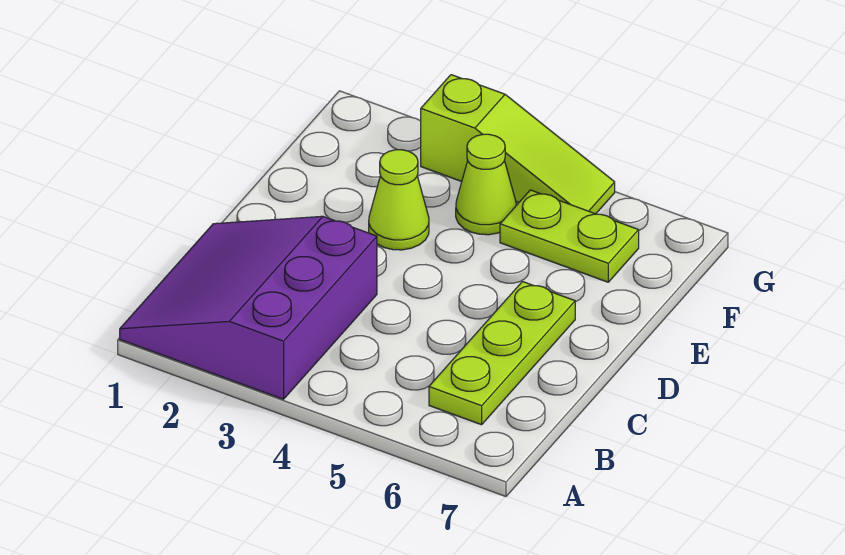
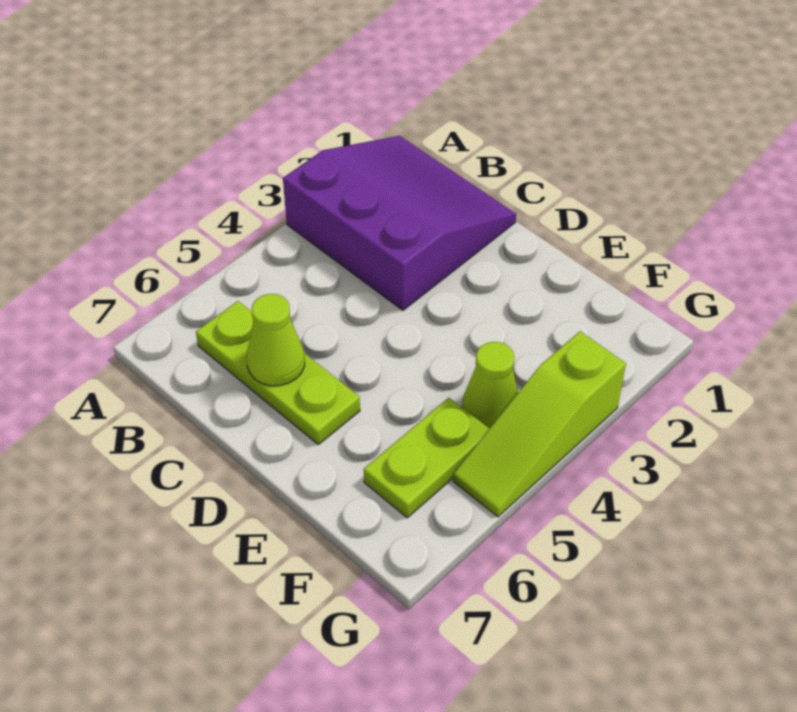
lime 1x1 cone [369,150,429,250] -> lime 1x1 cone moved to [247,294,305,386]

